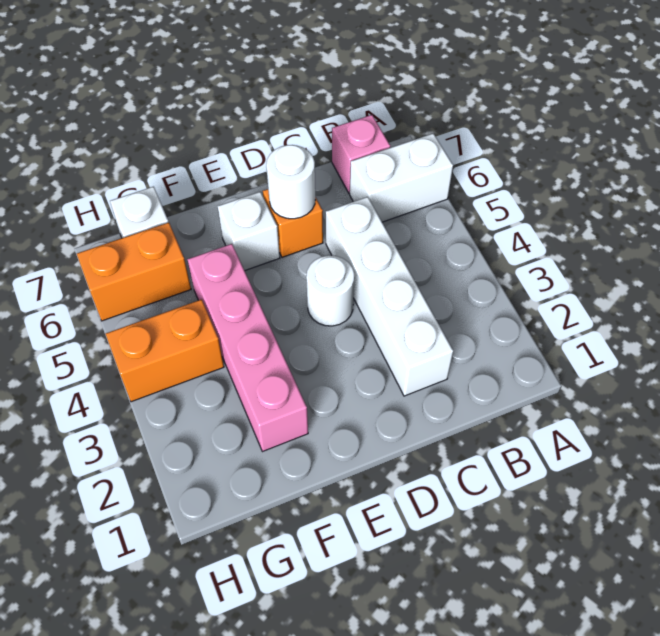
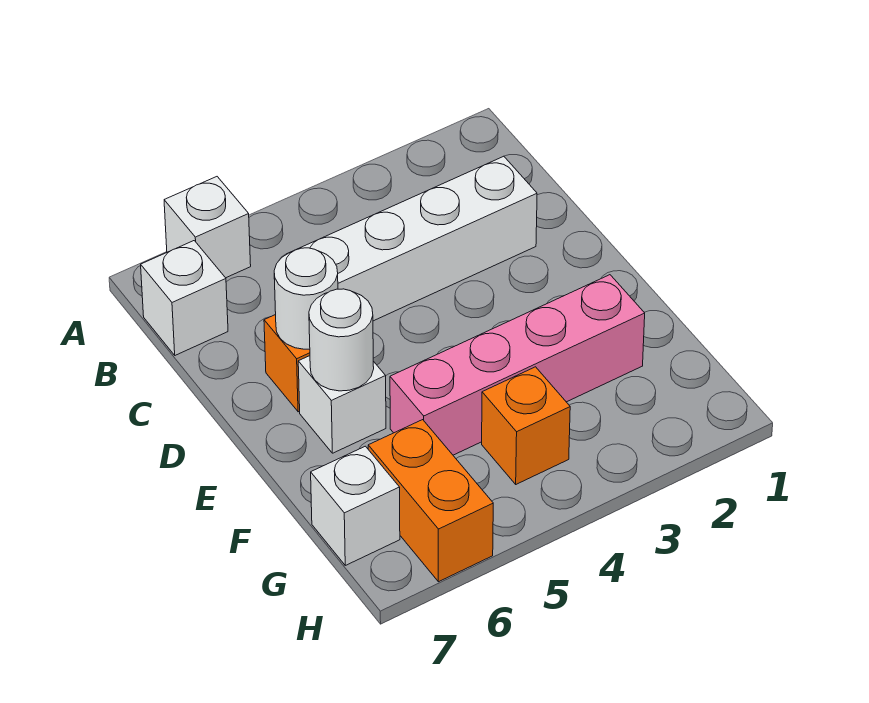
white 1x2 brick [350,134,453,222] -> white 1x1 brick [164,177,251,278]
pink 1x1 brick [332,115,390,193] -> white 1x1 brick [141,241,228,355]
white 1x1 round brick [306,255,354,326] -> white 1x1 round brick moved to [309,289,374,391]
orange 1x2 brick [106,299,224,402] -> orange 1x1 brick [482,367,570,484]

